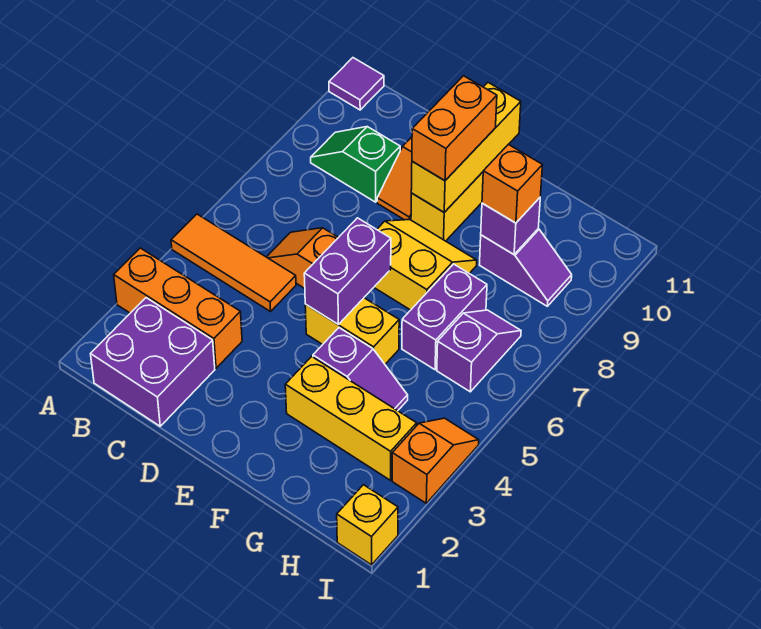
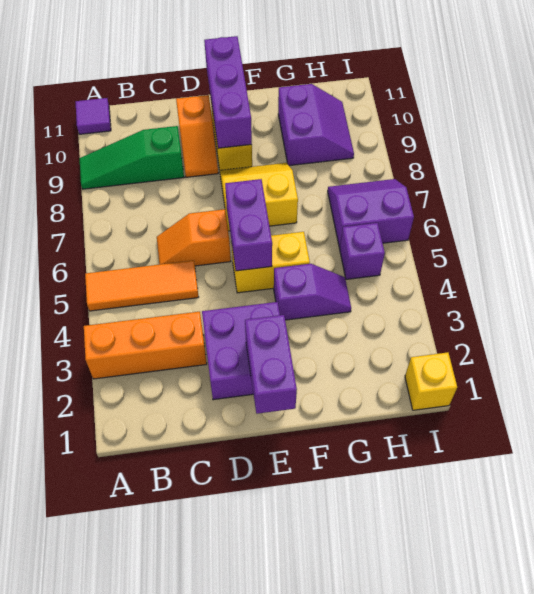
purple 2x2 brick [91,298,215,426] -> purple 2x2 brick moved to [202,302,280,400]
green 1x2 slope [311,127,400,202] -> green 1x3 slope [80,126,184,189]
yellow 1x3 brick [411,83,521,212] -> purple 1x3 brick [204,36,252,148]
orange 1x2 brick [412,76,497,181] -> none
yellow 1x3 brick [285,357,417,480] -> none
purple 1x2 brick [402,264,487,370] -> purple 1x2 brick moved to [245,315,297,414]
purple 1x2 slope [480,229,572,306] -> purple 2x2 slope [278,84,354,166]
purple 1x1 brick [481,198,540,254] -> purple 1x1 brick moved to [340,223,385,279]
orange 1x1 brick [482,144,542,223] -> none
purple 1x2 slope [437,310,521,392] -> purple 2x2 slope [328,179,414,248]
orange 1x2 slope [392,418,479,503] -> none

